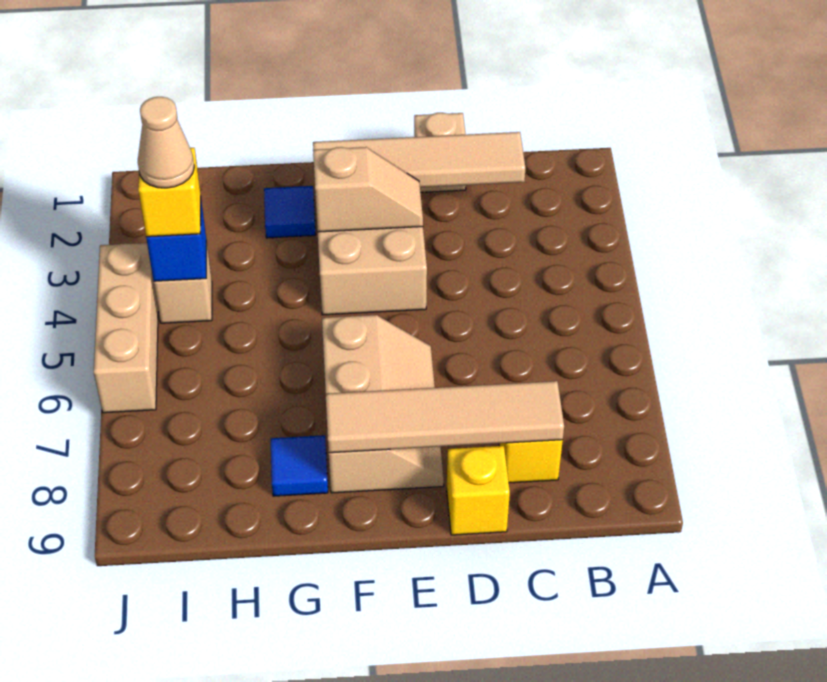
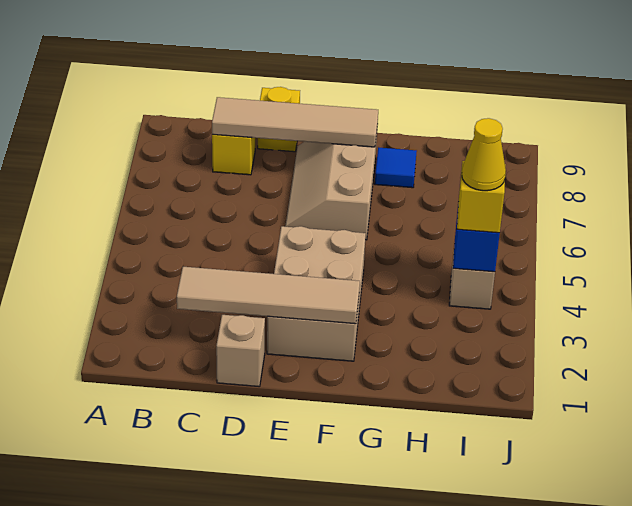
tan 1x2 slope [313,147,423,232] -> none
blue 1x1 tile [264,186,316,238] -> none
tan 1x1 cone [138,97,194,188] -> yellow 1x1 cone [462,118,506,191]
tan 1x3 brick [94,243,158,413] -> none

